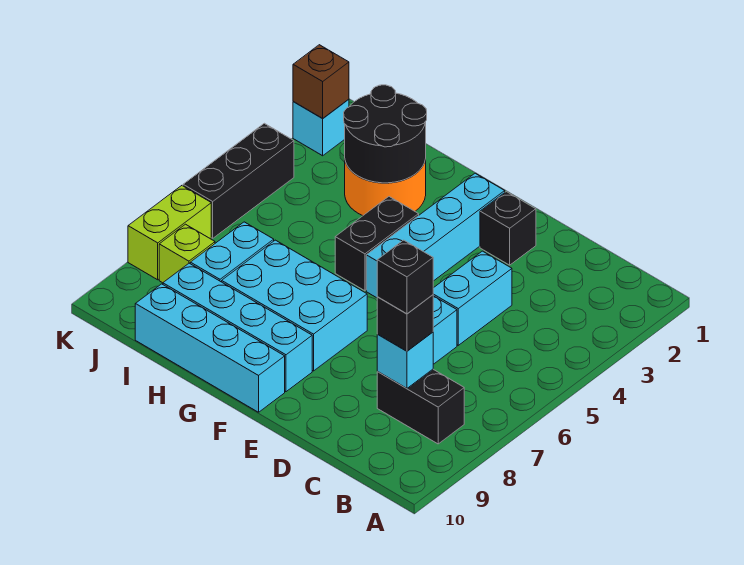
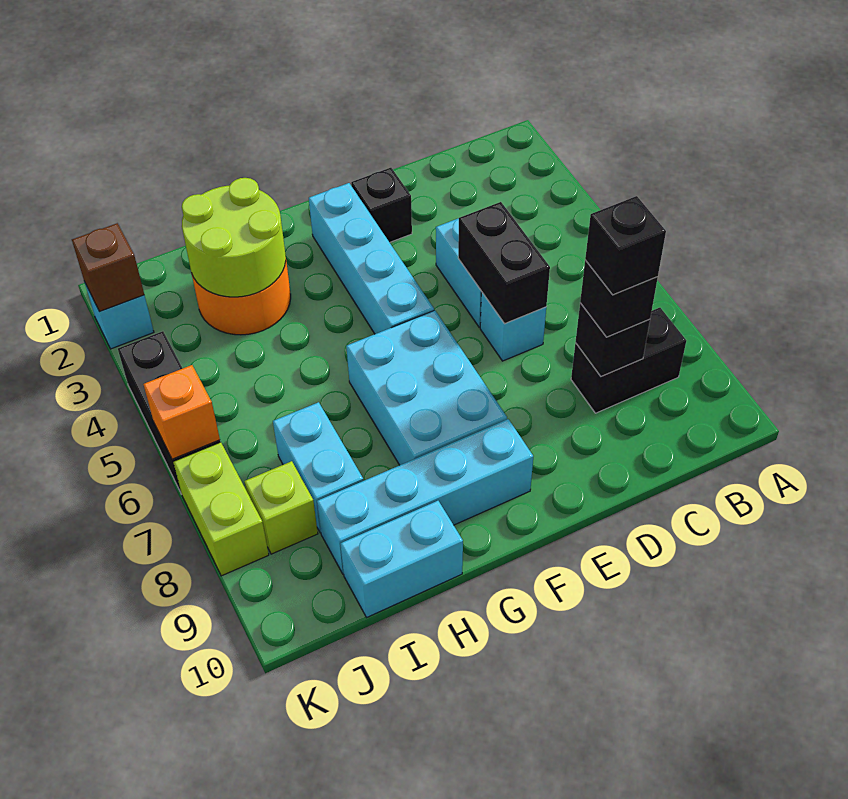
cyan 1x1 brick [377,332,433,388] -> black 1x1 brick [576,303,650,377]
cyan 2x3 brick [222,240,367,371] -> cyan 2x3 brick turned to [346,310,507,465]
cyan 1x4 brick [135,284,285,412] -> cyan 1x2 brick [340,501,463,617]
black 1x2 brick [335,197,419,291] -> black 1x2 brick moved to [458,202,550,324]
black 2x2 round brick [344,85,427,183] -> lime 2x2 round brick [182,178,286,297]
none -> orange 1x1 brick [143,365,220,459]

